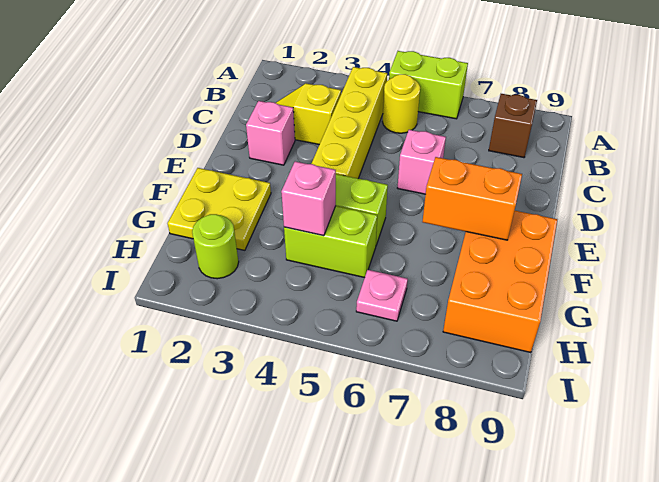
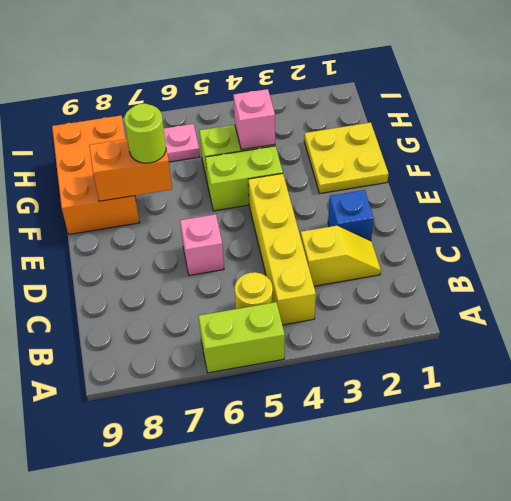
brown 1x1 brick [489,94,537,158] -> none
pink 1x1 brick [246,101,295,165] -> blue 1x1 brick [328,190,374,241]
lime 1x1 round brick [192,214,239,279] -> lime 1x1 round brick moved to [124,104,166,163]

